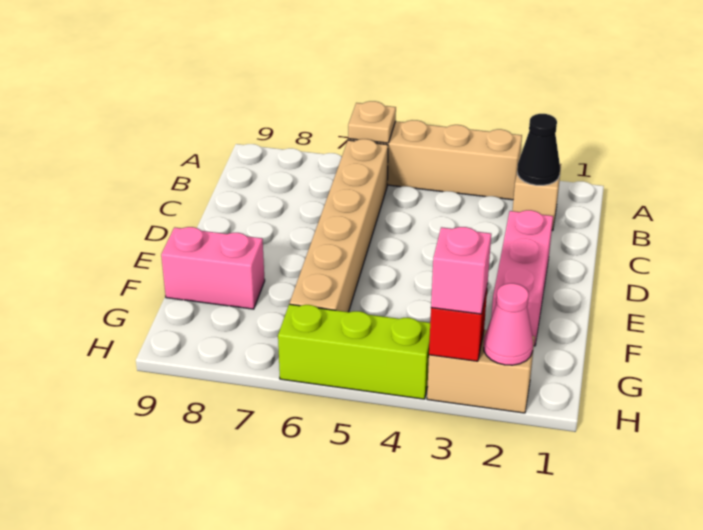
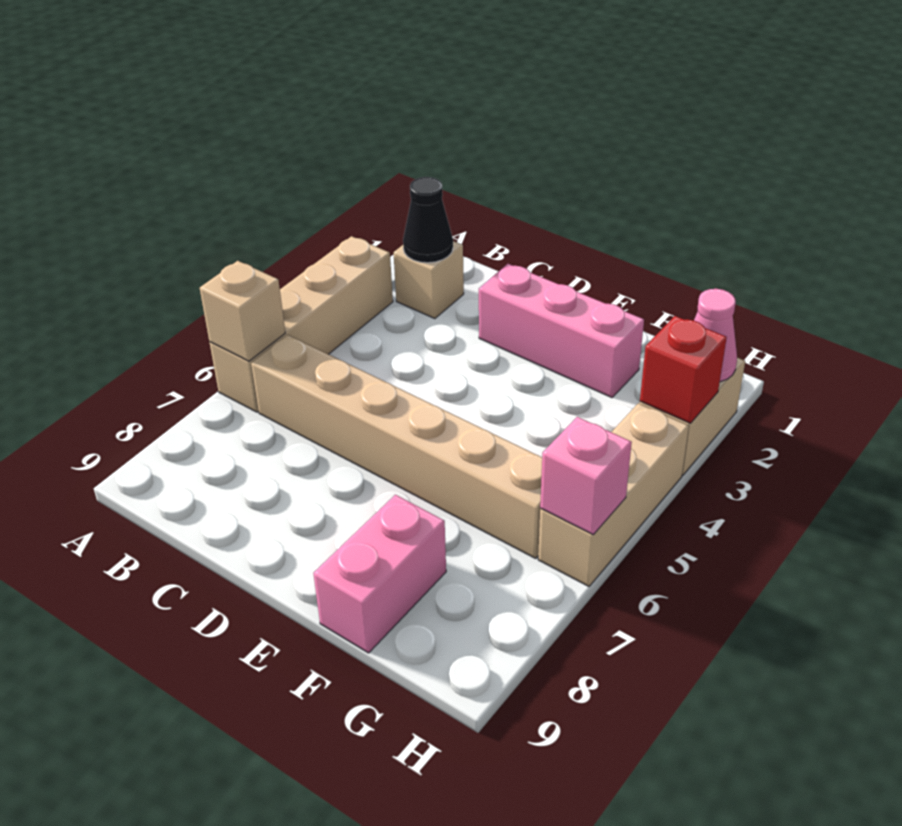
tan 1x1 plate [348,101,396,143] -> tan 1x1 brick [200,261,285,361]
pink 1x1 brick [431,227,491,314] -> pink 1x1 brick moved to [540,417,632,535]
lime 1x3 brick [278,304,430,399] -> tan 1x3 brick [538,403,689,586]

